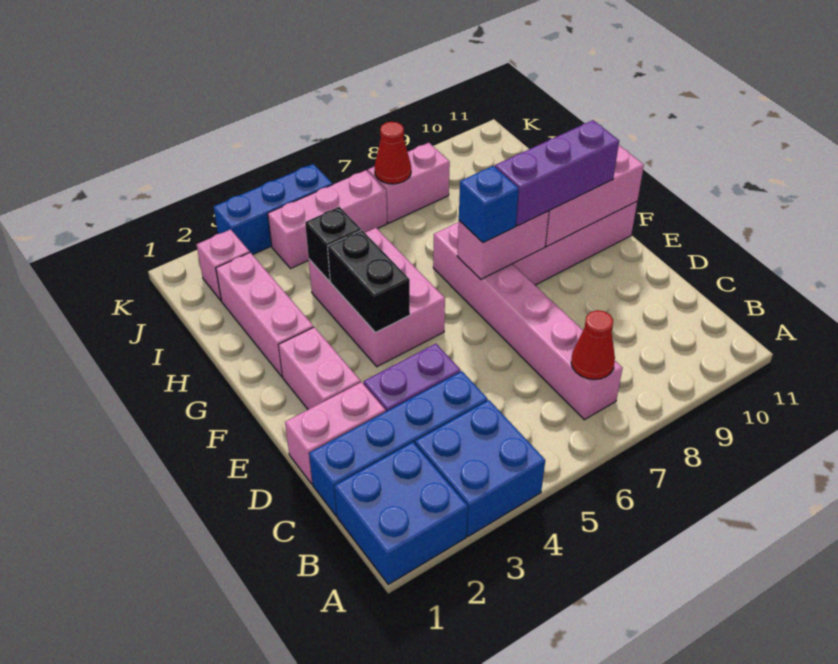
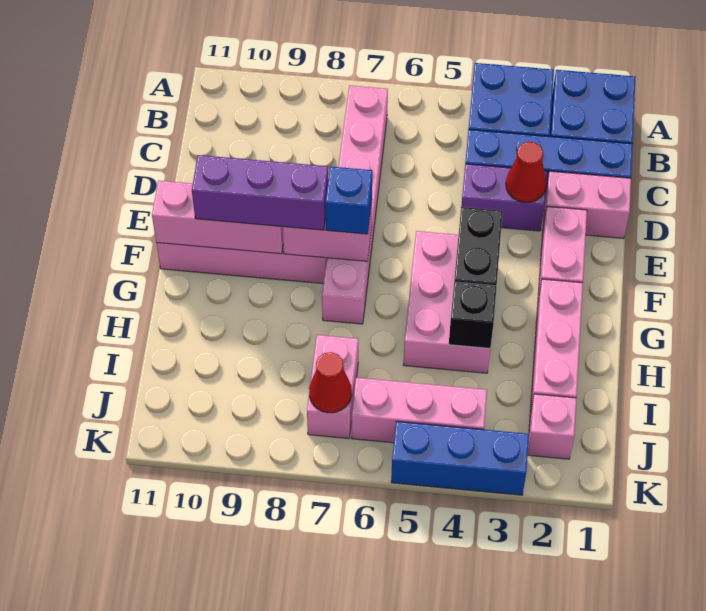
red 1x1 cone [571,310,615,380] -> red 1x1 cone moved to [506,142,547,202]
pink 1x2 brick [368,143,450,223] -> pink 1x2 brick turned to [307,335,358,438]

